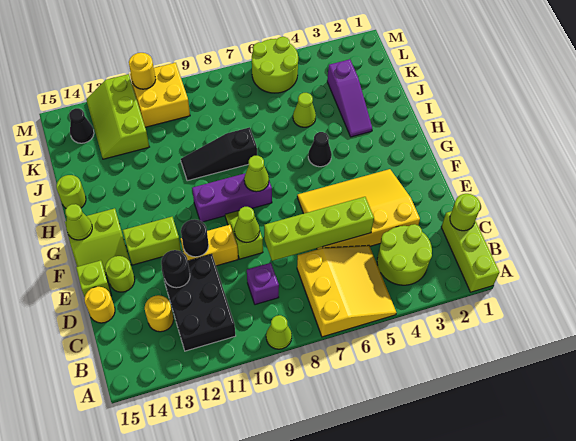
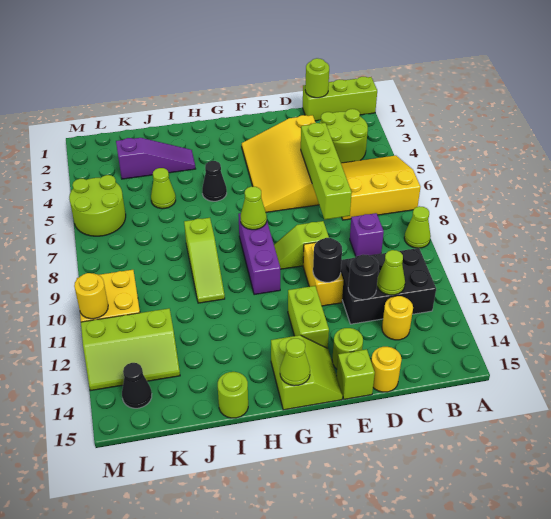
lime 1x1 cone [234,207,260,242] -> lime 1x1 cone moved to [377,250,405,295]
black 1x3 slope [181,127,257,181] -> lime 1x3 slope [184,218,225,303]

